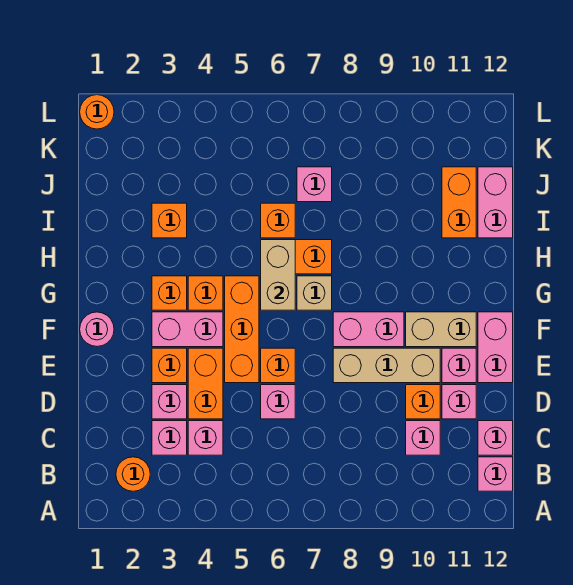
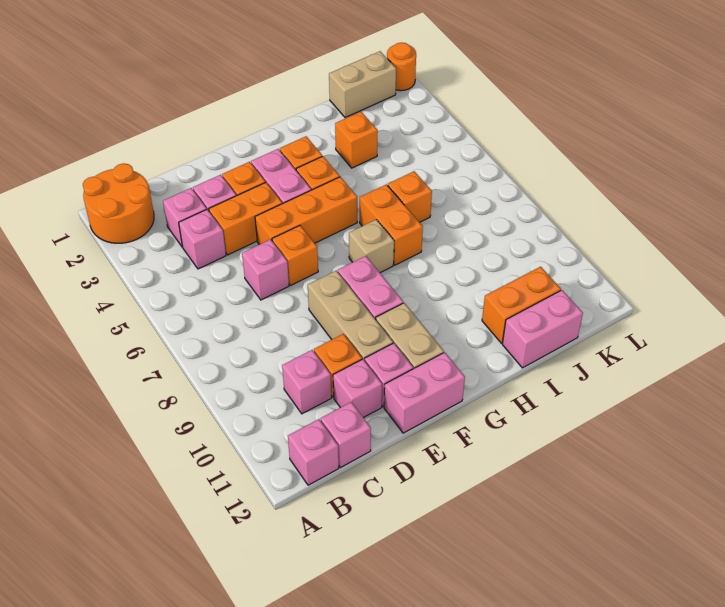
orange 1x1 round brick [116,457,150,491] -> orange 2x2 round brick [83,163,154,243]
pink 1x1 round brick [80,312,114,346] -> none
tan 1x2 brick [261,240,295,310] -> tan 1x2 brick moved to [329,51,396,118]
pink 1x1 brick [297,167,332,202] -> none

